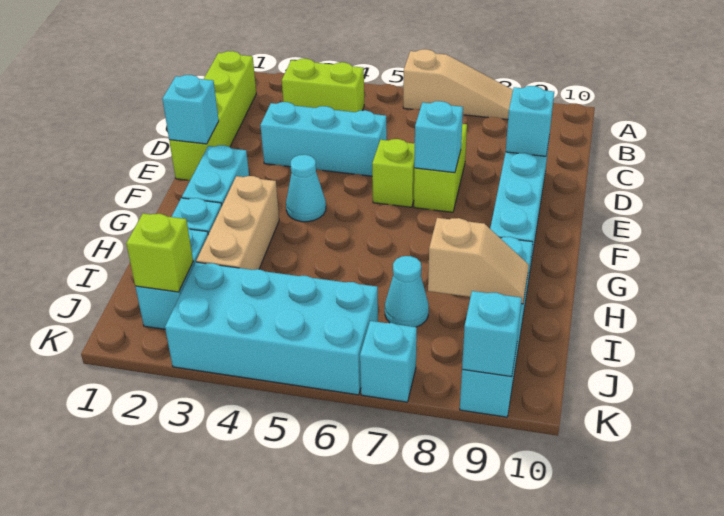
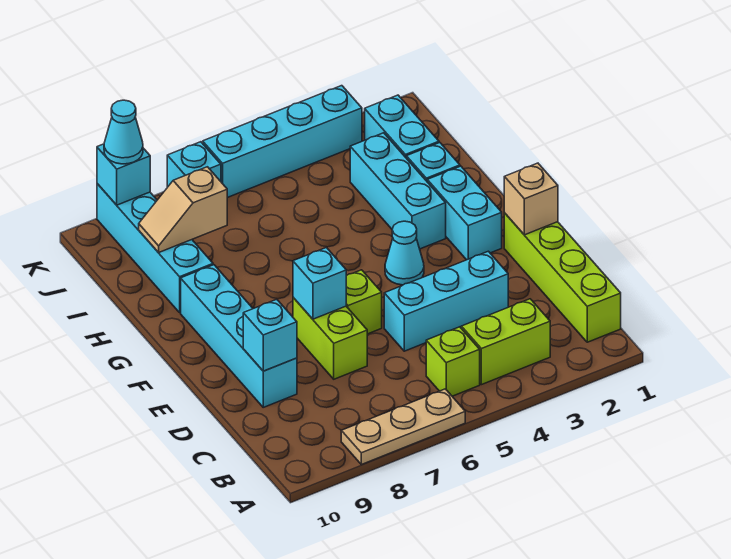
tan 1x3 slope [403,49,513,120] -> tan 1x3 plate [341,389,465,465]
cyan 1x1 brick [163,75,219,144] -> tan 1x1 brick [504,163,558,235]
tan 1x3 brick [196,176,279,270] -> cyan 1x3 brick [350,133,446,249]
cyan 1x1 cone [385,256,429,327] -> cyan 1x1 cone moved to [104,100,143,164]
lime 1x1 brick [126,213,193,292] -> lime 1x1 brick moved to [426,327,480,396]
cyan 2x4 brick [165,262,378,395] -> cyan 1x4 brick [203,86,362,198]

